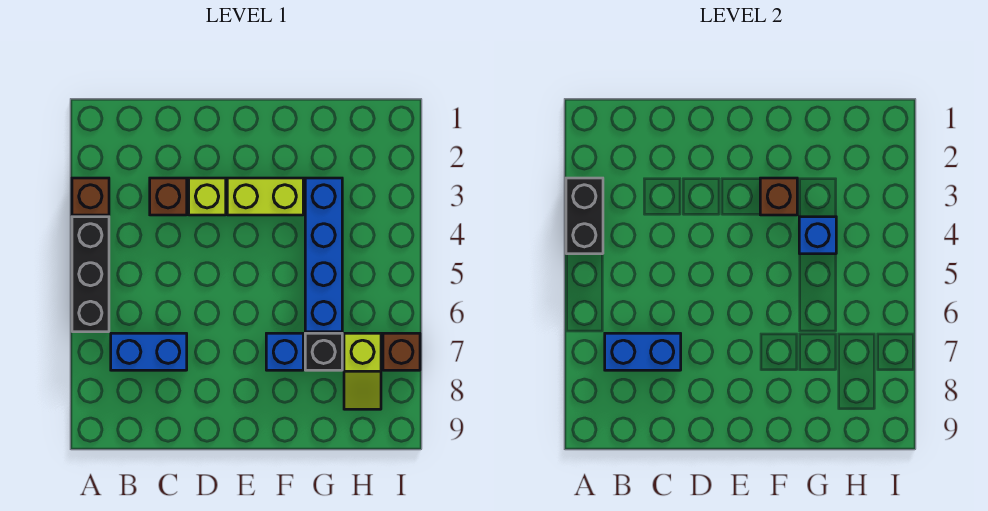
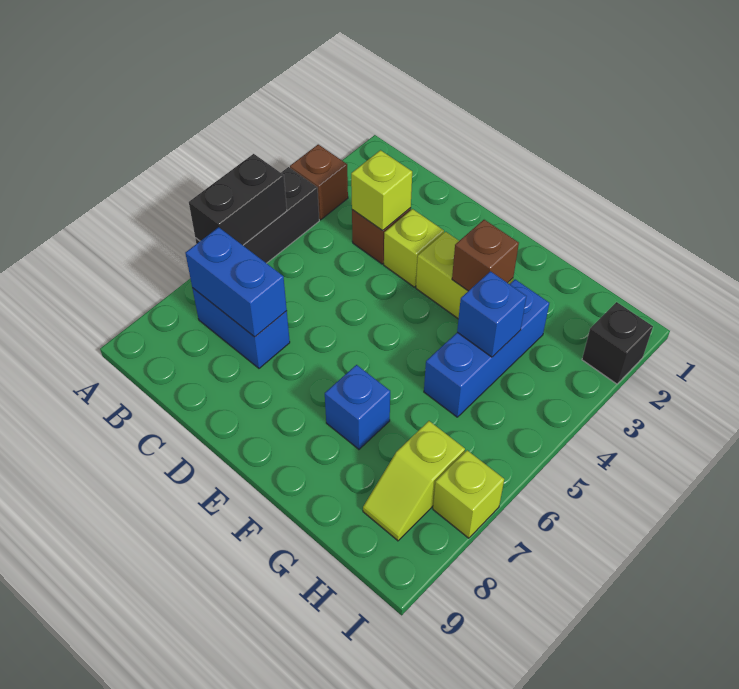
black 1x2 brick [566,178,603,254] -> black 1x2 brick moved to [189,154,287,245]
none -> lime 1x1 brick [351,150,412,231]
blue 1x4 brick [305,178,342,332] -> blue 1x3 brick [424,279,549,417]
black 1x1 brick [305,333,342,370] -> black 1x1 brick moved to [582,302,653,384]
brown 1x1 brick [383,333,420,370] -> lime 1x1 brick [433,450,504,538]

